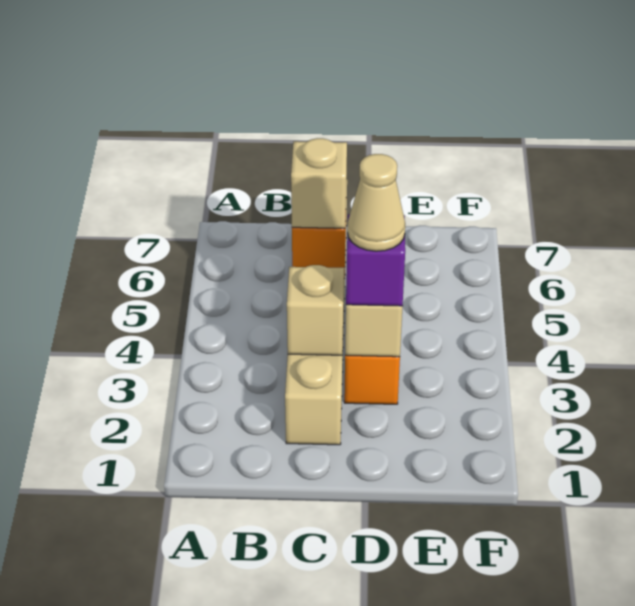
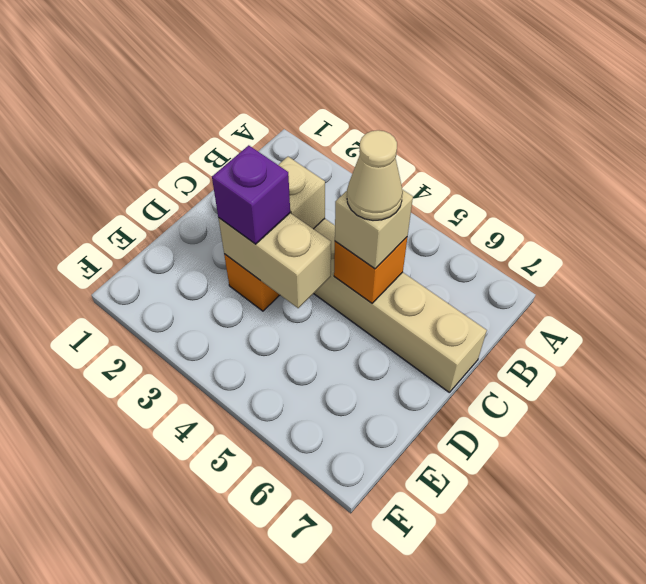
tan 1x1 cone [347,154,405,251] -> tan 1x1 cone moved to [347,130,403,220]

